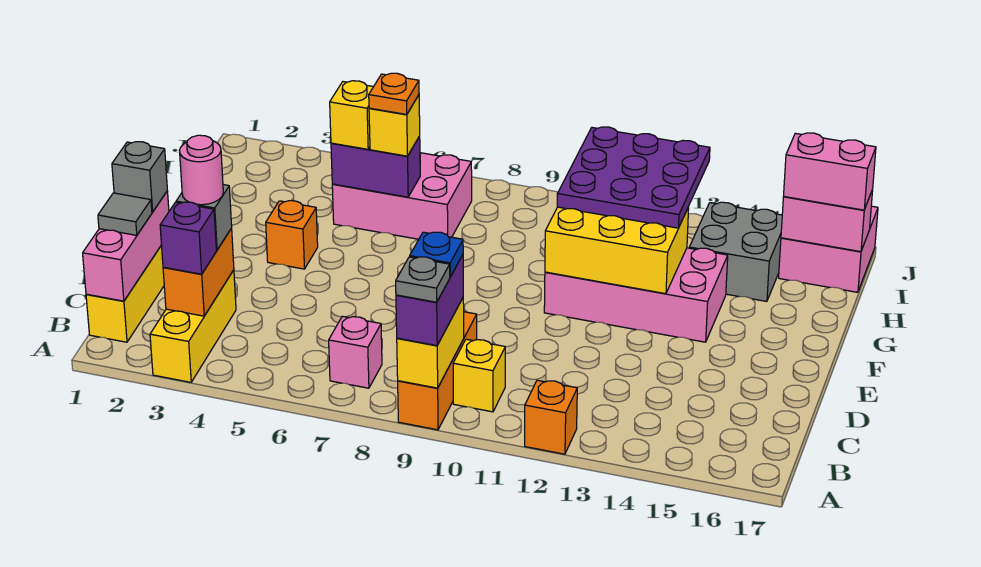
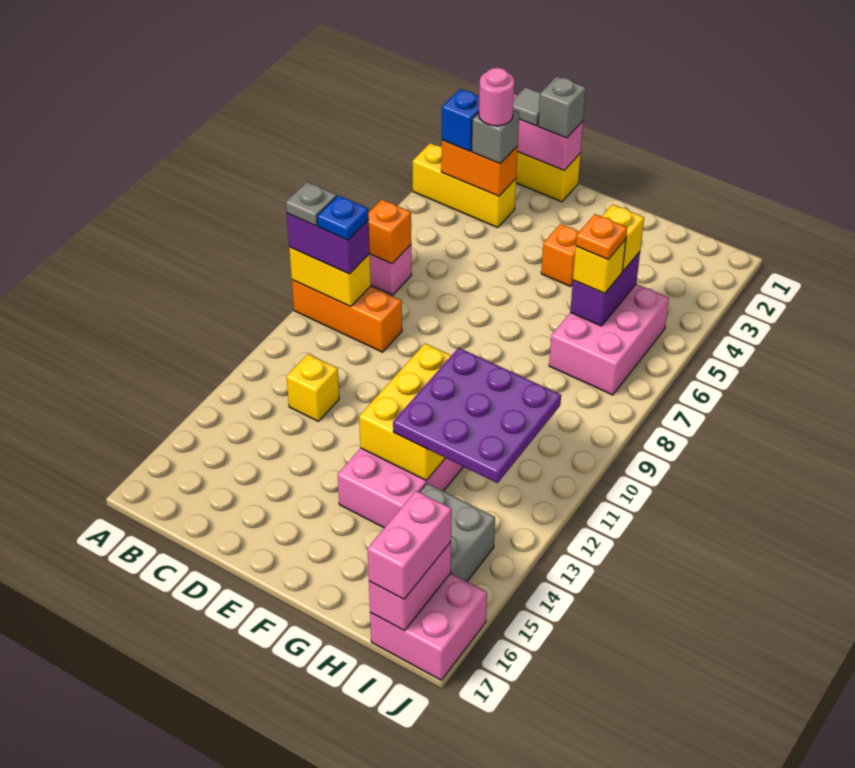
orange 1x1 brick [525,380,577,454] -> orange 1x1 brick moved to [368,200,411,264]
purple 1x1 brick [160,202,216,274] -> blue 1x1 brick [442,89,479,151]
yellow 1x1 brick [453,339,505,412] -> yellow 1x1 brick moved to [286,354,339,421]

